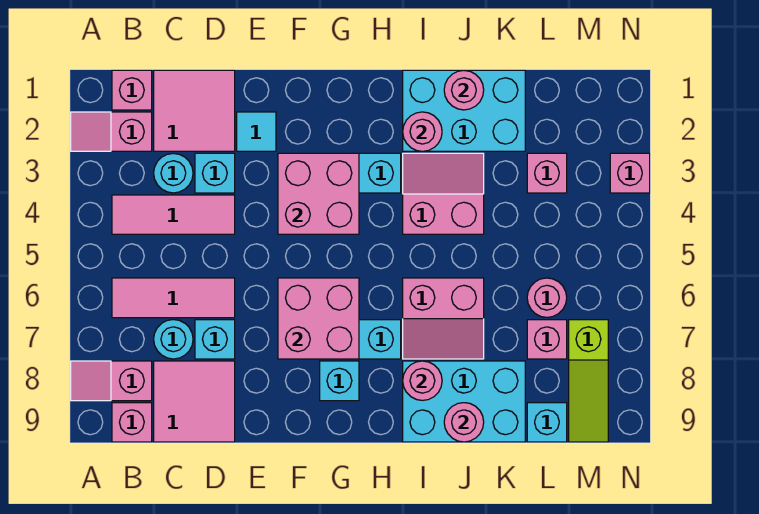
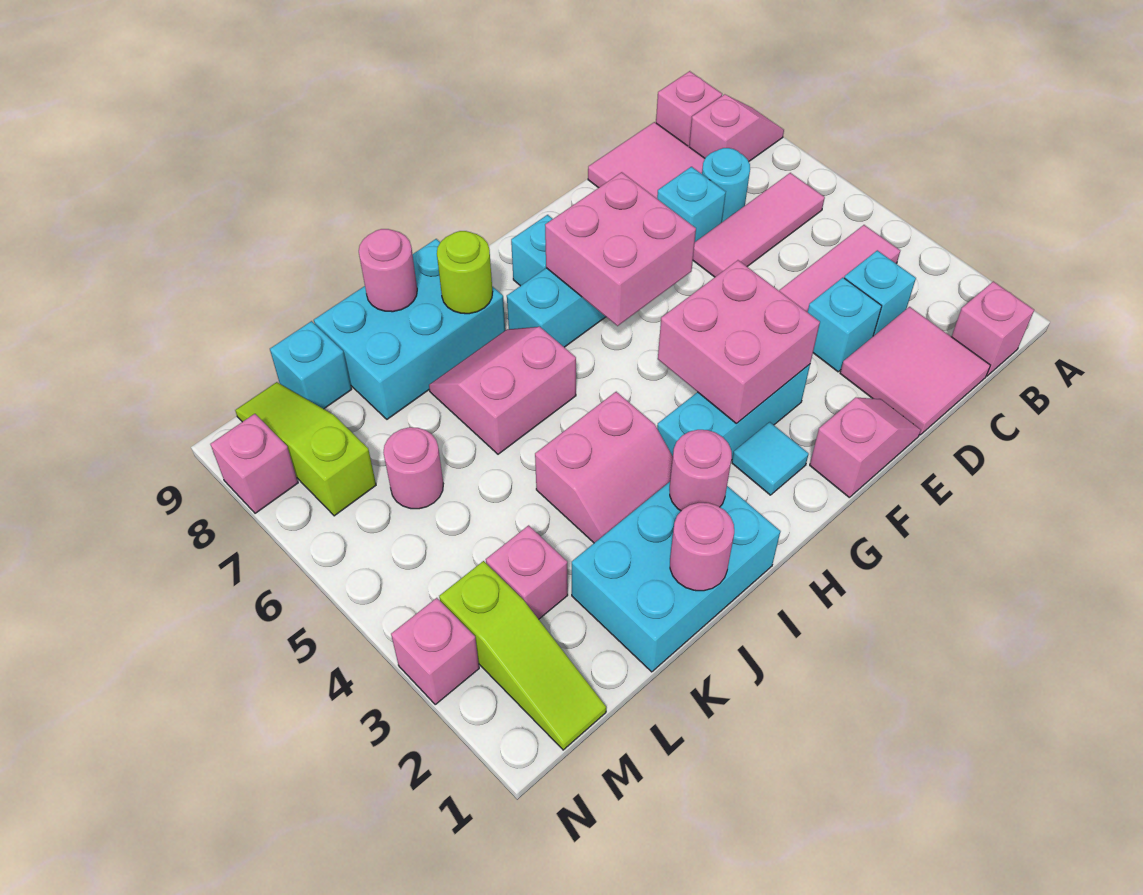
pink 1x2 slope [71,112,152,151] -> pink 1x2 slope moved to [810,397,921,497]
cyan 1x1 round brick [154,153,193,193] -> cyan 1x1 brick [844,250,916,336]
cyan 1x1 tile [237,112,276,151] -> cyan 1x1 tile moved to [732,422,809,495]
pink 1x1 round brick [403,361,442,400] -> lime 1x1 round brick [437,231,493,314]
pink 1x1 brick [527,320,567,359] -> pink 1x1 brick moved to [211,414,298,513]
none -> lime 1x3 slope [439,561,606,750]

